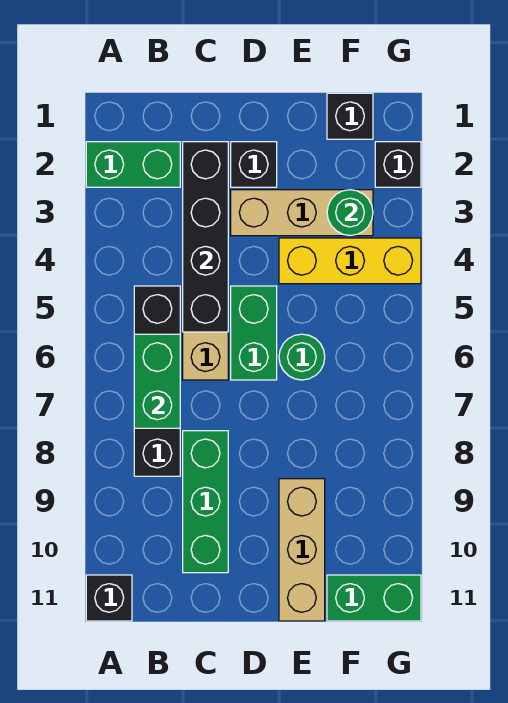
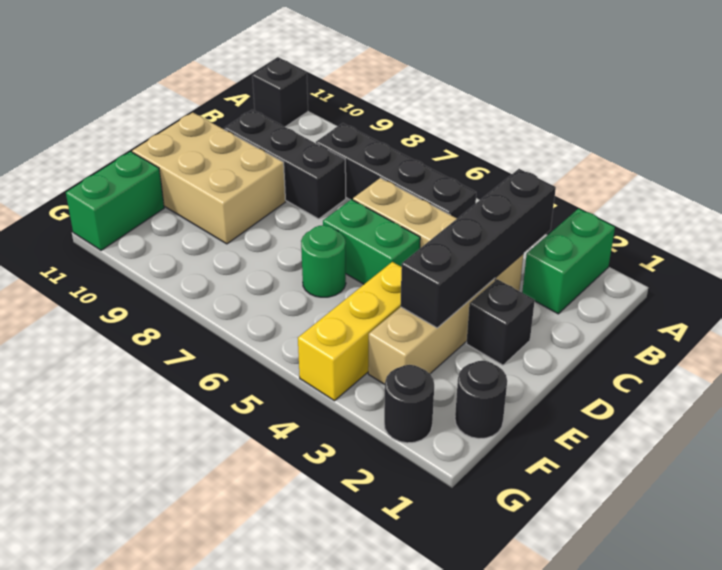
green 1x2 brick [134,334,180,428] -> none
black 1x4 brick [183,142,228,332] -> black 1x4 brick turned to [400,169,556,328]
green 1x3 brick [183,431,228,573] -> black 1x3 brick [224,110,346,219]
tan 1x3 brick [279,479,325,621] -> tan 2x3 brick [132,113,286,244]
black 1x1 brick [327,93,373,139] -> black 1x1 round brick [455,361,507,439]
green 1x1 round brick [327,190,373,236] -> none
black 1x1 brick [375,142,421,187] -> black 1x1 round brick [384,365,434,443]

